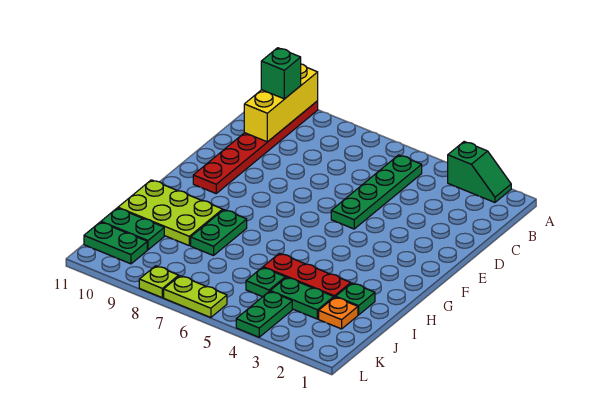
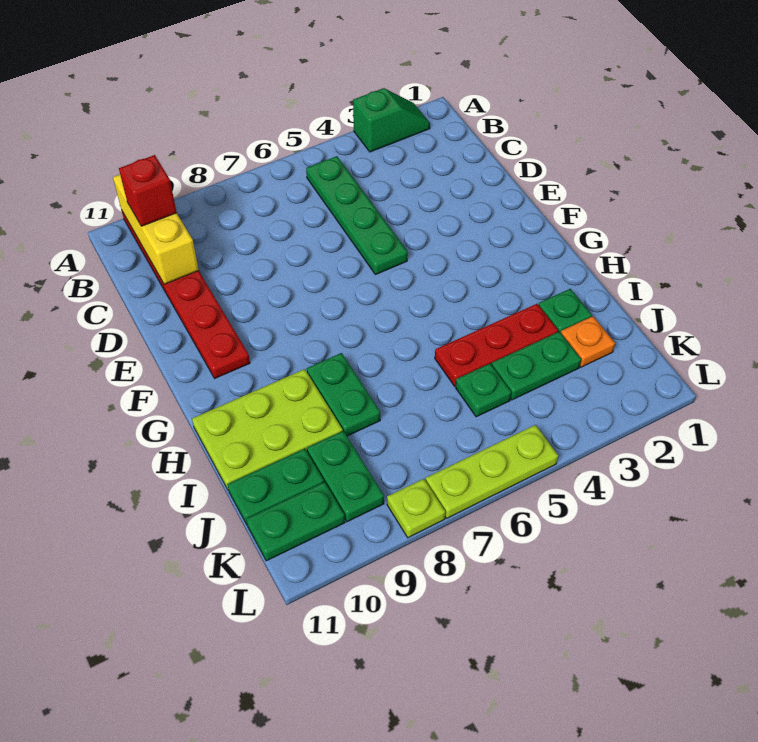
green 1x1 brick [261,48,301,99] -> red 1x1 brick [119,155,177,226]
green 1x2 plate [236,291,292,337] -> green 1x2 plate moved to [307,431,384,522]
lime 1x2 plate [164,276,227,318] -> lime 1x3 plate [426,425,558,518]

